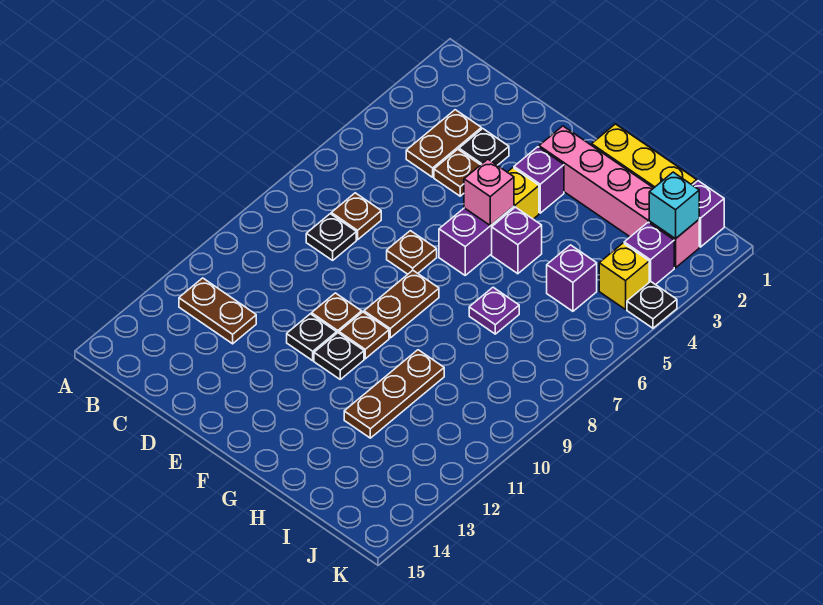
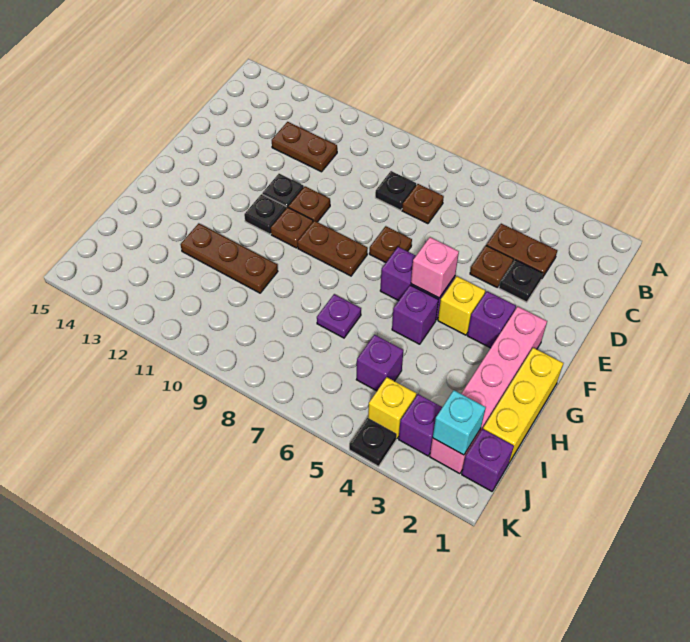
brown 1x2 plate [179,278,256,344] -> brown 1x2 plate turned to [272,122,337,172]

